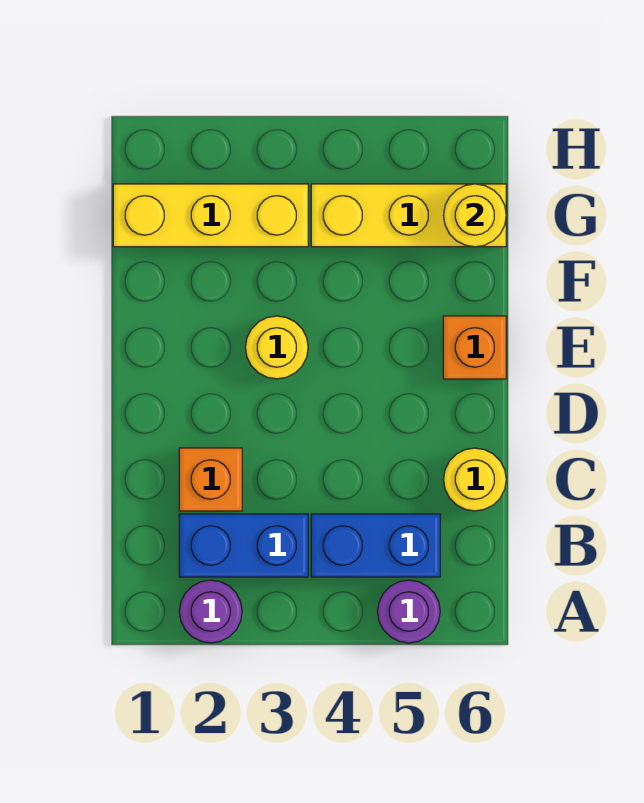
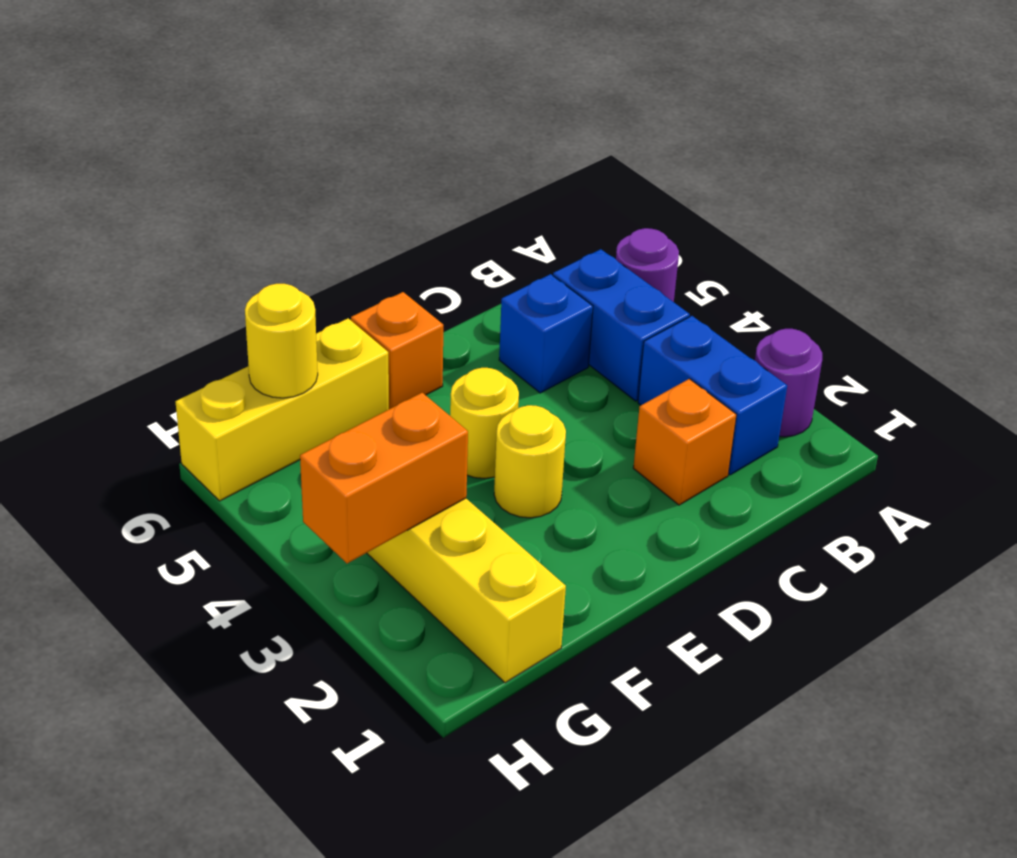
none -> blue 1x1 brick [499,274,593,393]
yellow 1x1 round brick [444,448,506,511] -> yellow 1x1 round brick moved to [450,368,519,479]
none -> orange 1x2 brick [300,393,468,563]
yellow 1x3 brick [311,184,506,247] -> yellow 1x3 brick turned to [175,318,389,501]

